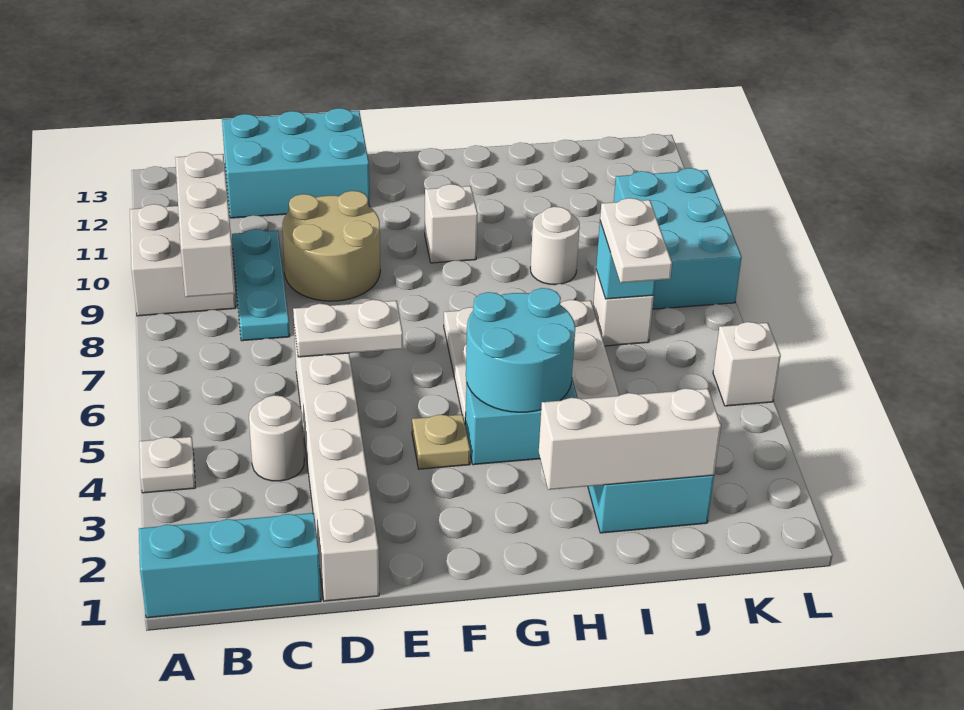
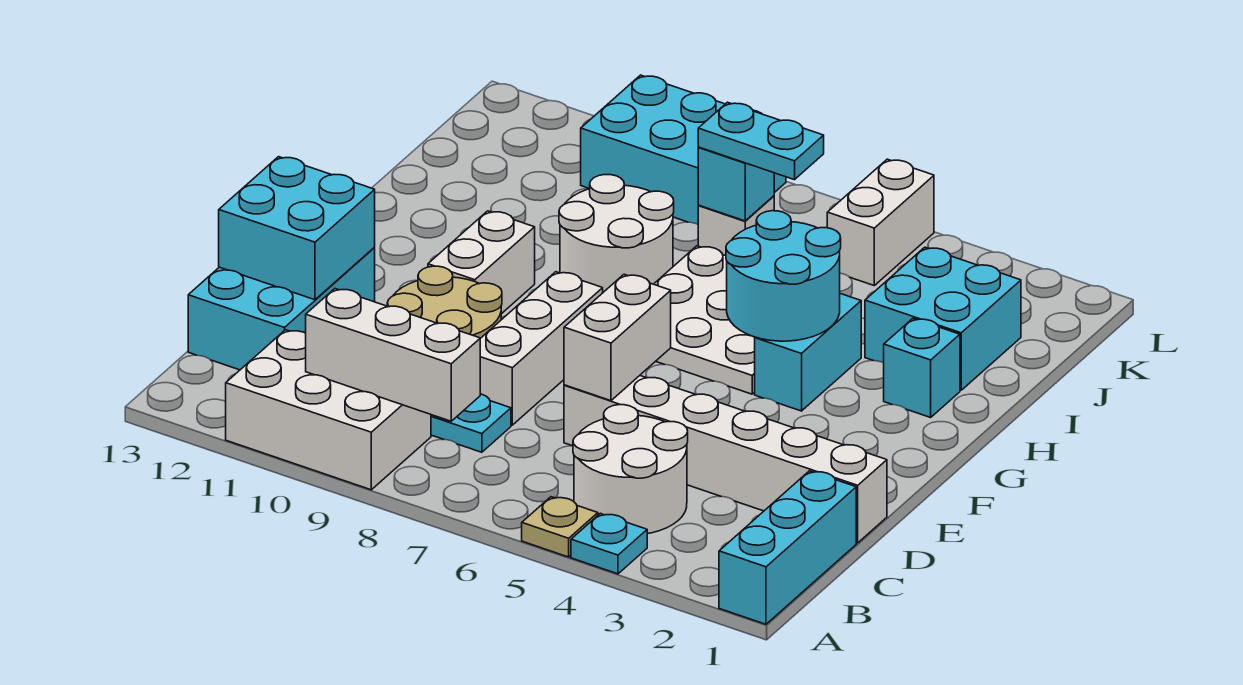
white 1x1 plate [139,437,195,493] -> cyan 1x1 plate [571,513,647,574]
white 2x2 brick [130,204,236,316] -> white 2x3 brick [226,330,431,490]
white 1x1 round brick [249,395,304,481] -> white 2x2 round brick [573,405,688,534]
white 1x2 plate [293,300,403,357] -> white 1x2 brick [564,274,671,401]
none -> cyan 2x2 brick [219,157,375,300]
tan 1x1 plate [412,414,470,469] -> tan 1x1 plate moved to [522,497,598,557]
white 1x1 brick [425,184,478,263] -> white 1x2 brick [428,211,535,314]
none -> cyan 1x1 brick [884,318,960,417]
white 1x3 brick [539,388,721,490] -> white 1x3 brick moved to [480,272,603,425]
white 1x1 round brick [530,207,580,285] -> white 2x2 round brick [559,175,674,292]
white 1x2 plate [600,198,672,283] -> cyan 1x2 plate [698,102,824,180]
white 1x1 brick [713,322,781,406] -> white 1x2 brick [827,159,934,285]

